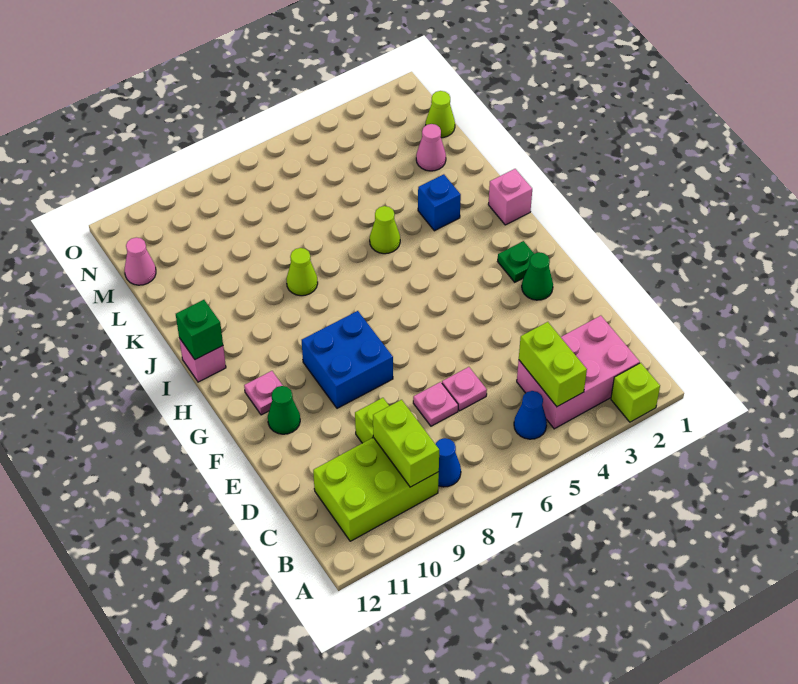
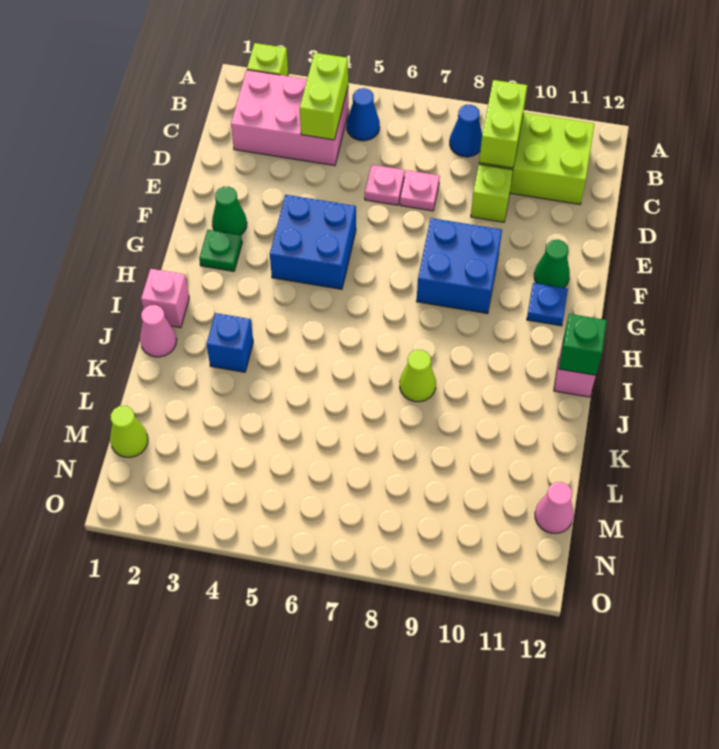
none -> blue 2x2 brick [270,195,356,289]
pink 1x1 plate [244,371,283,415] -> blue 1x1 plate [527,283,568,326]
lime 1x1 cone [370,206,400,254] -> none
pink 1x1 cone [416,124,446,171] -> pink 1x1 cone moved to [140,305,177,357]

